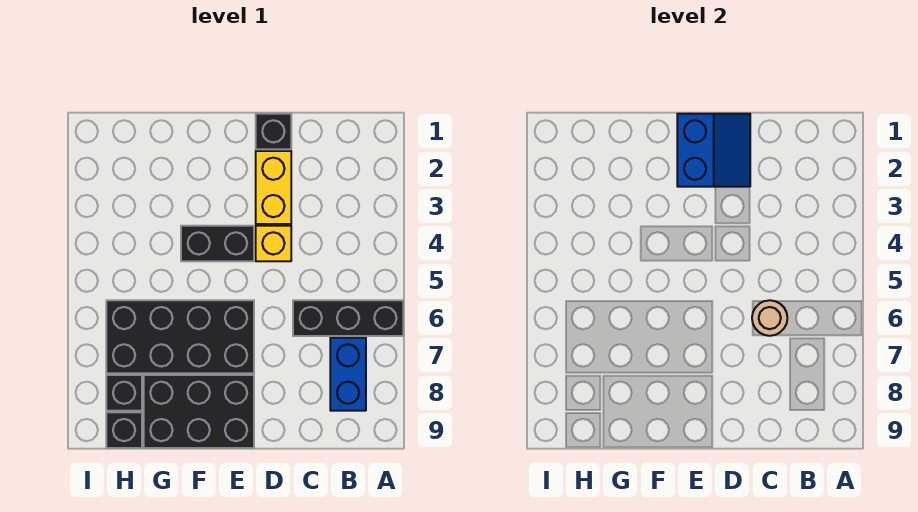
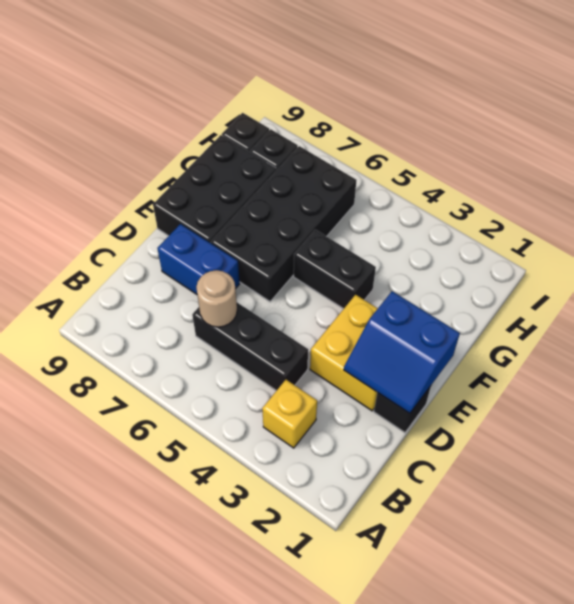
black 1x3 brick [293,300,403,336] -> black 1x3 brick turned to [192,303,308,391]
blue 1x2 brick [330,338,366,411] -> blue 1x2 brick moved to [157,224,240,294]
yellow 1x2 brick [256,151,291,224] -> yellow 2x2 brick [310,295,378,411]
yellow 1x1 brick [256,226,291,261] -> yellow 1x1 brick moved to [262,380,317,448]
black 1x2 brick [181,226,254,261] -> black 1x2 brick turned to [294,230,376,309]

